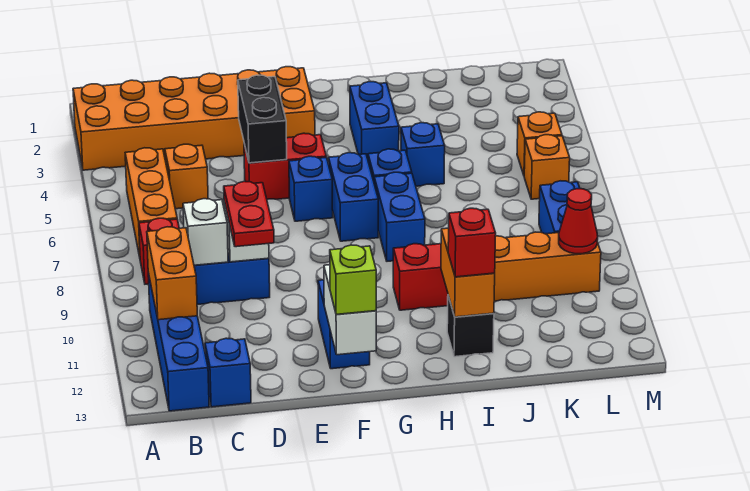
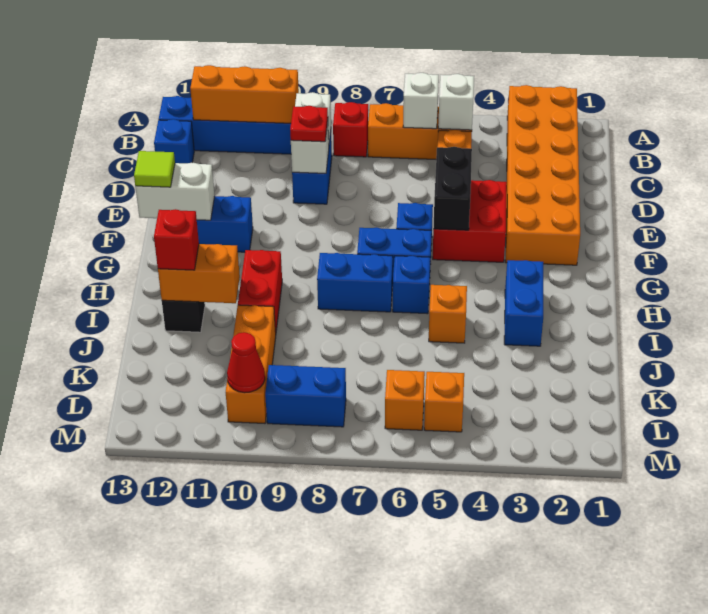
none -> white 1x1 brick [438,74,474,130]
none -> white 1x1 brick [403,73,439,129]
orange 1x2 brick [147,227,197,320] -> orange 1x3 brick [190,65,299,123]
red 1x2 plate [224,181,274,247] -> red 1x1 plate [290,106,328,142]
black 1x2 brick [238,75,287,163] -> black 1x2 brick turned to [433,147,472,230]
red 1x2 brick [244,133,326,199] -> red 2x2 brick [433,180,507,262]
lime 1x1 brick [330,245,376,314] -> lime 1x1 tile [134,151,175,187]
blue 1x2 brick [350,82,399,159] -> blue 1x2 brick turned to [504,260,543,346]
blue 1x1 brick [401,123,445,186] -> orange 1x1 brick [429,285,467,343]

